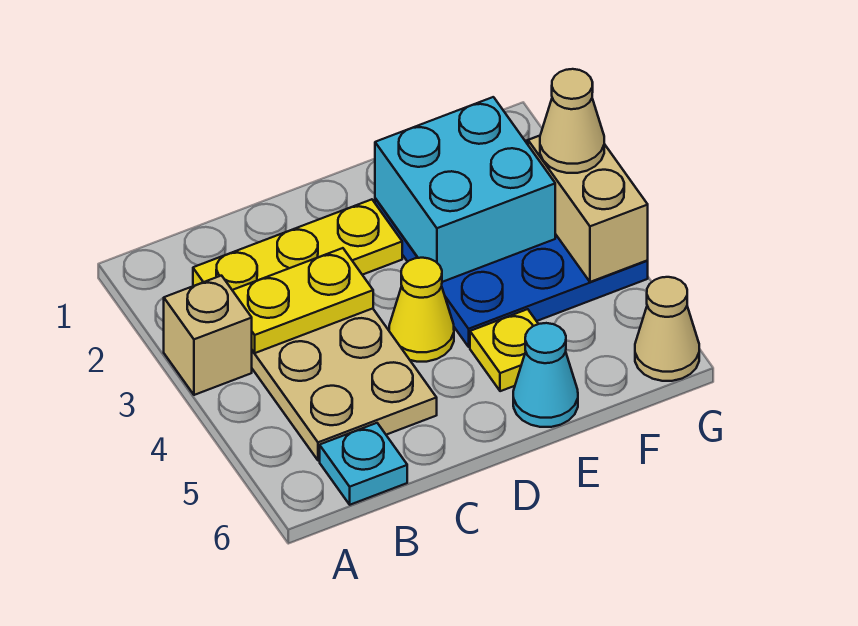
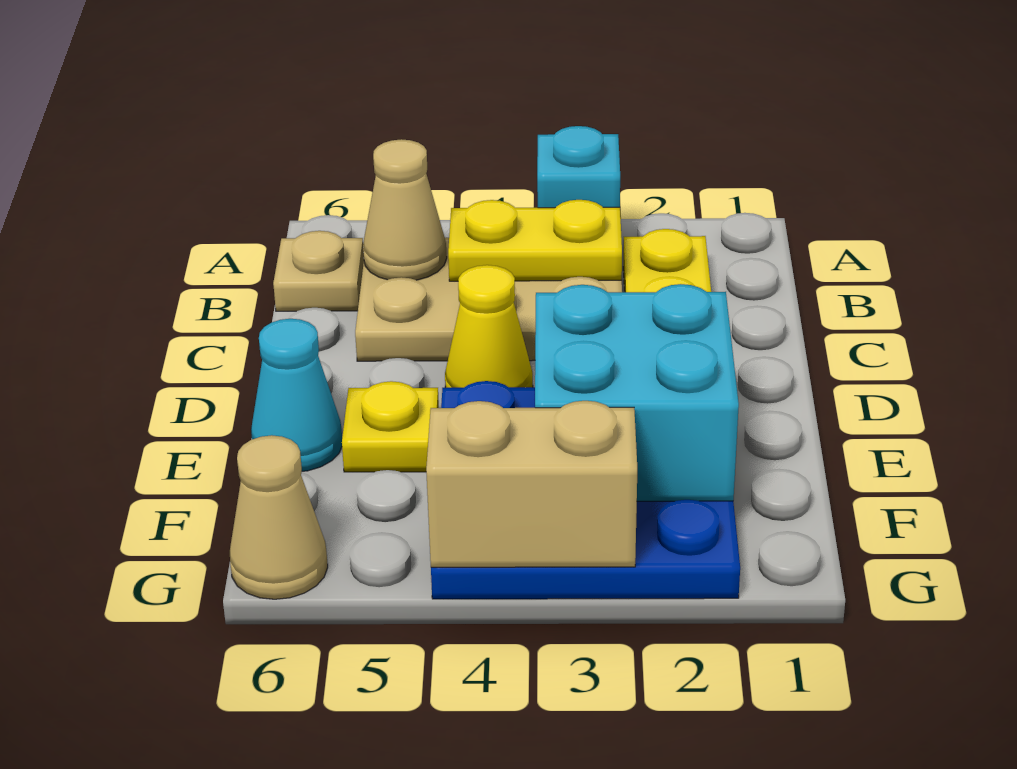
tan 1x1 brick [164,276,252,395] -> cyan 1x1 brick [537,126,620,208]
yellow 1x2 plate [232,248,373,353] -> yellow 1x2 plate turned to [448,200,622,281]
cyan 1x1 plate [320,423,407,505] -> tan 1x1 plate [273,231,364,311]
tan 1x1 cone [540,69,604,173] -> tan 1x1 cone moved to [363,139,447,280]

